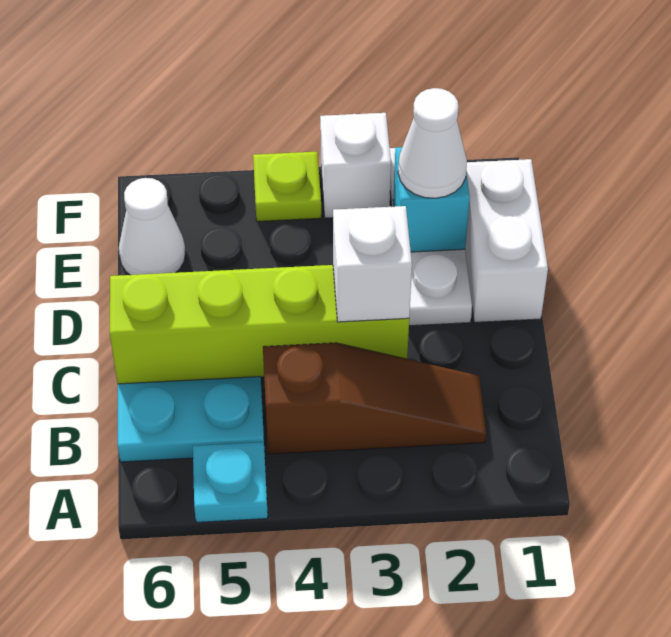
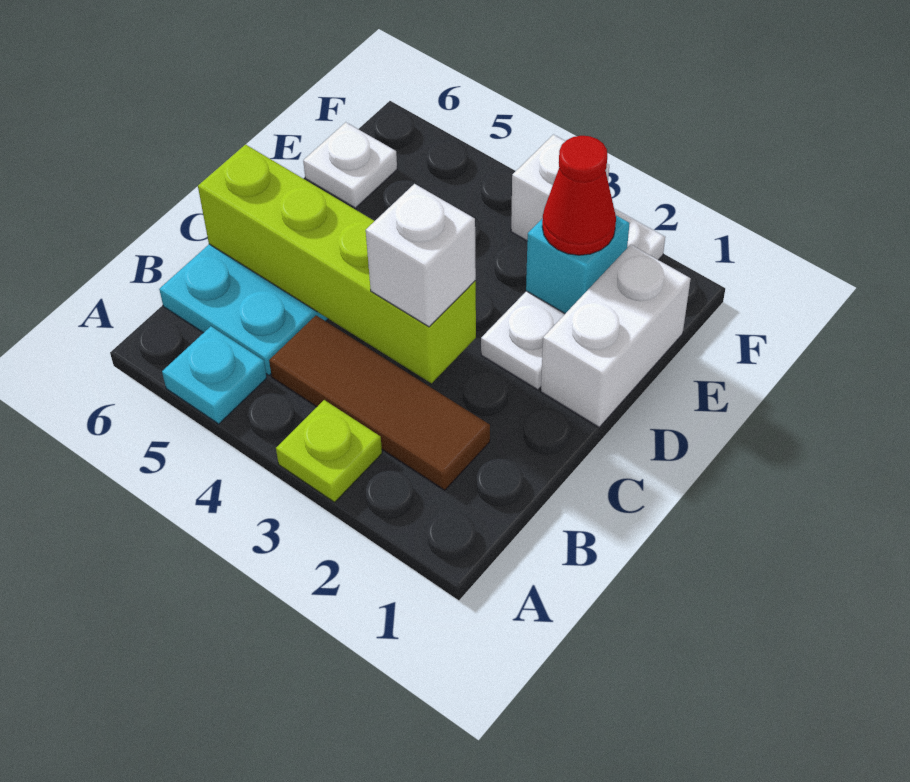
brown 1x3 slope [263,343,486,454] -> brown 1x3 tile [269,316,490,490]
white 1x1 cone [398,88,467,198] -> red 1x1 cone [542,136,616,255]
white 1x1 cone [119,178,186,275] -> white 1x1 plate [303,122,397,208]
lime 1x1 plate [253,152,321,221] -> lime 1x1 plate moved to [276,400,382,502]

